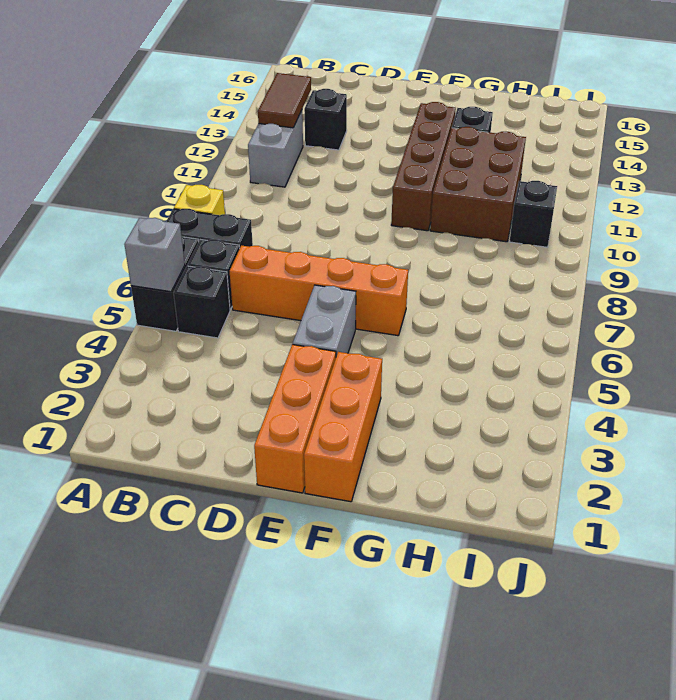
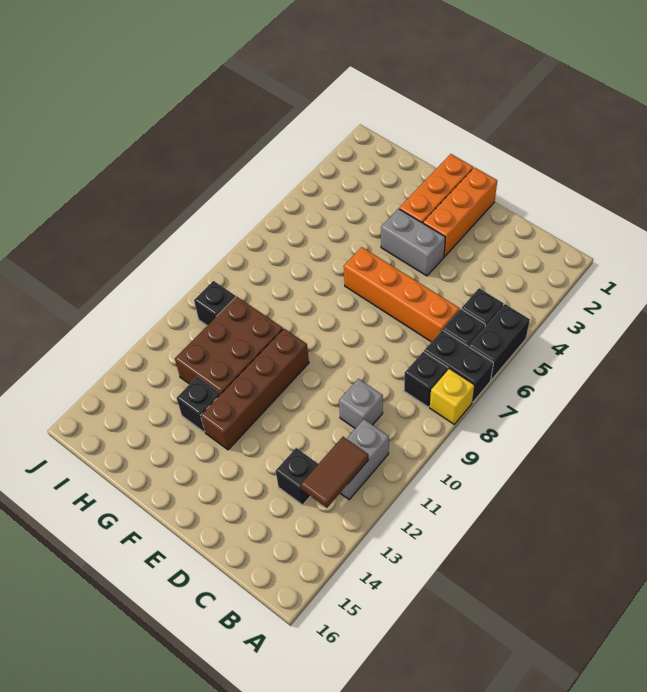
grey 1x1 brick [124,218,185,292] -> grey 1x1 brick moved to [339,379,383,429]
none -> black 1x1 brick [404,352,448,407]
grey 1x2 brick [293,285,356,356] -> grey 1x2 brick turned to [381,209,445,276]

